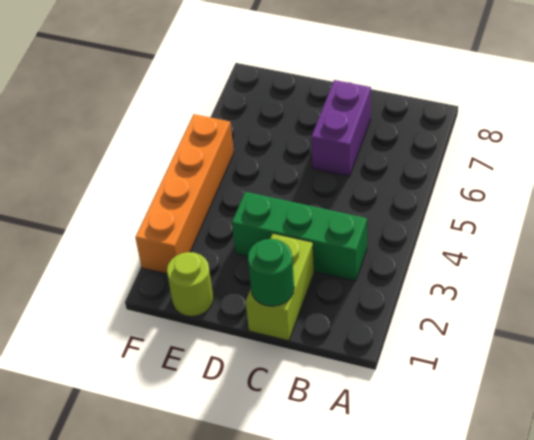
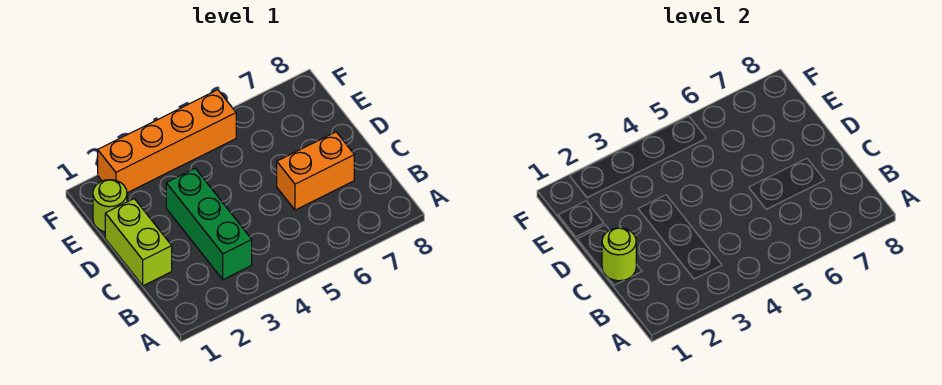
lime 1x2 brick [246,234,314,341] -> lime 1x2 brick turned to [105,199,172,286]
green 1x1 round brick [248,239,294,306] -> lime 1x1 round brick [602,228,636,281]
purple 1x2 brick [311,80,371,176] -> orange 1x2 brick [277,132,354,210]

